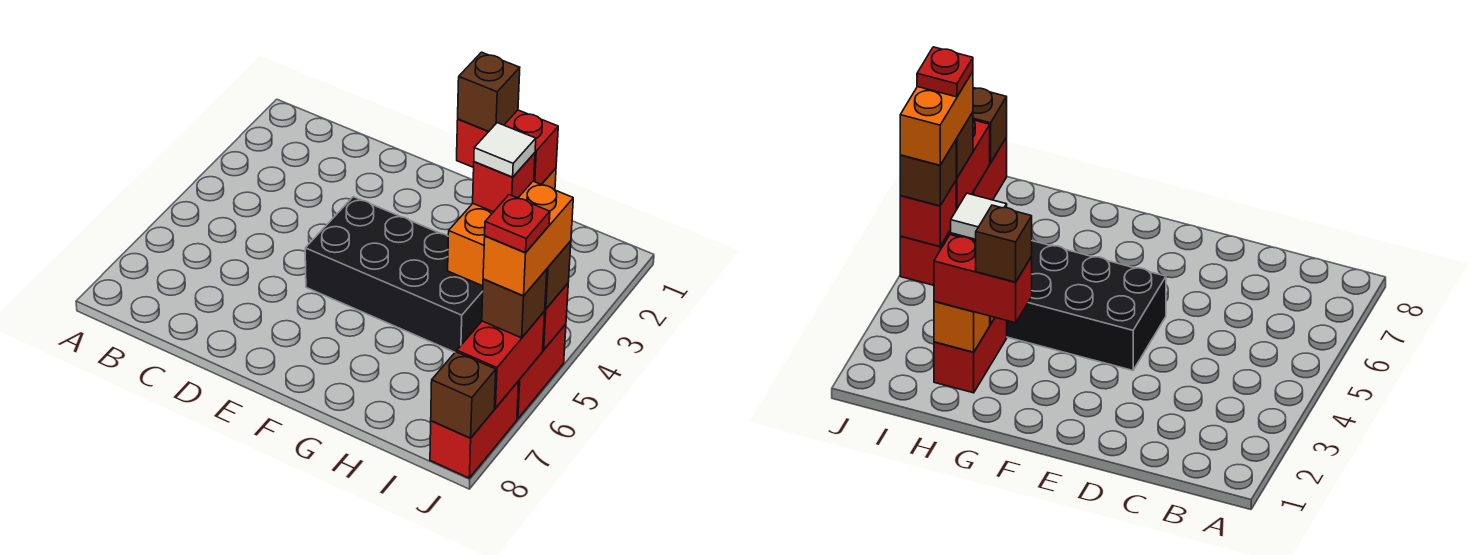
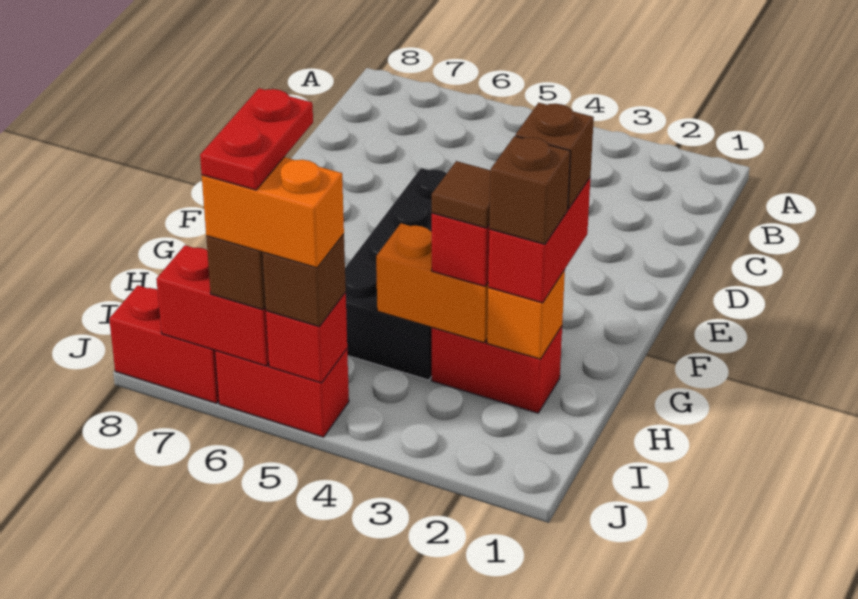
white 1x1 tile [474,123,536,177] -> brown 1x1 tile [432,161,491,228]
red 1x1 plate [485,195,550,253] -> red 1x2 plate [200,88,313,190]
brown 1x1 brick [431,352,496,438] -> brown 1x1 brick moved to [489,136,570,244]

